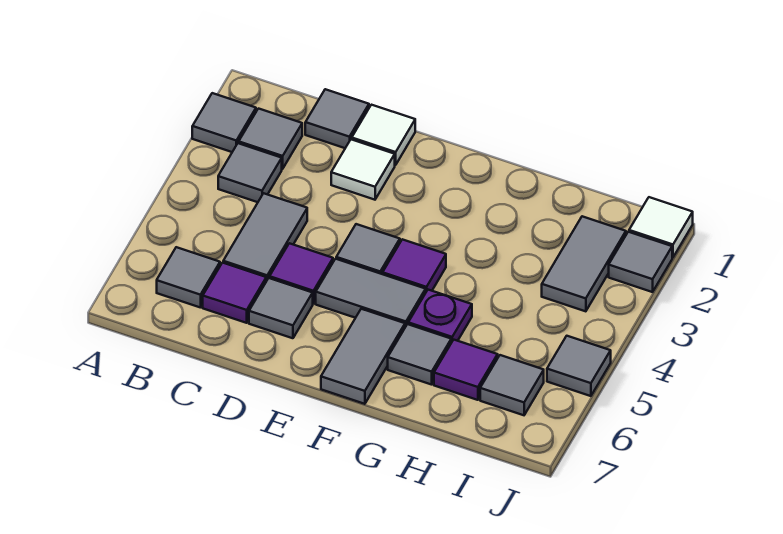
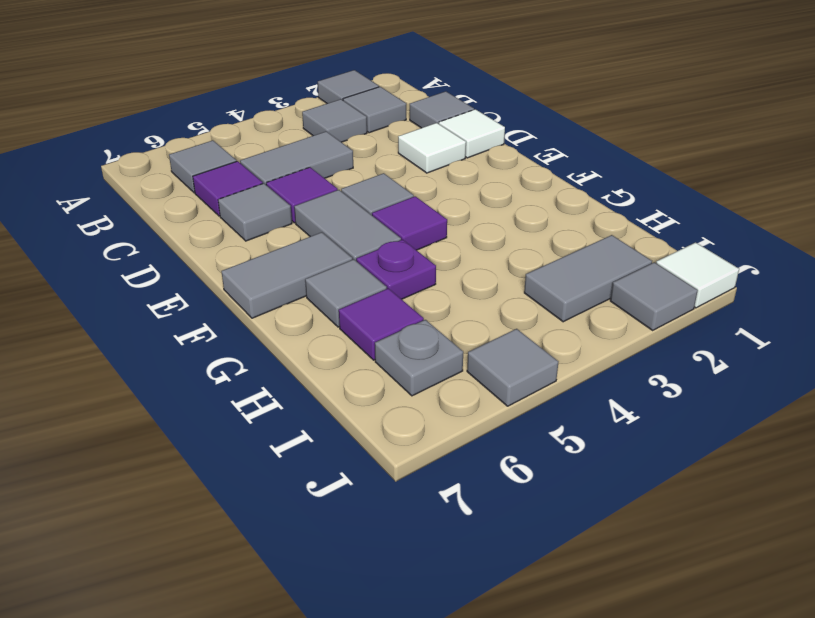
grey 1x1 tile [480,355,544,415] -> grey 1x1 plate [375,320,463,396]

